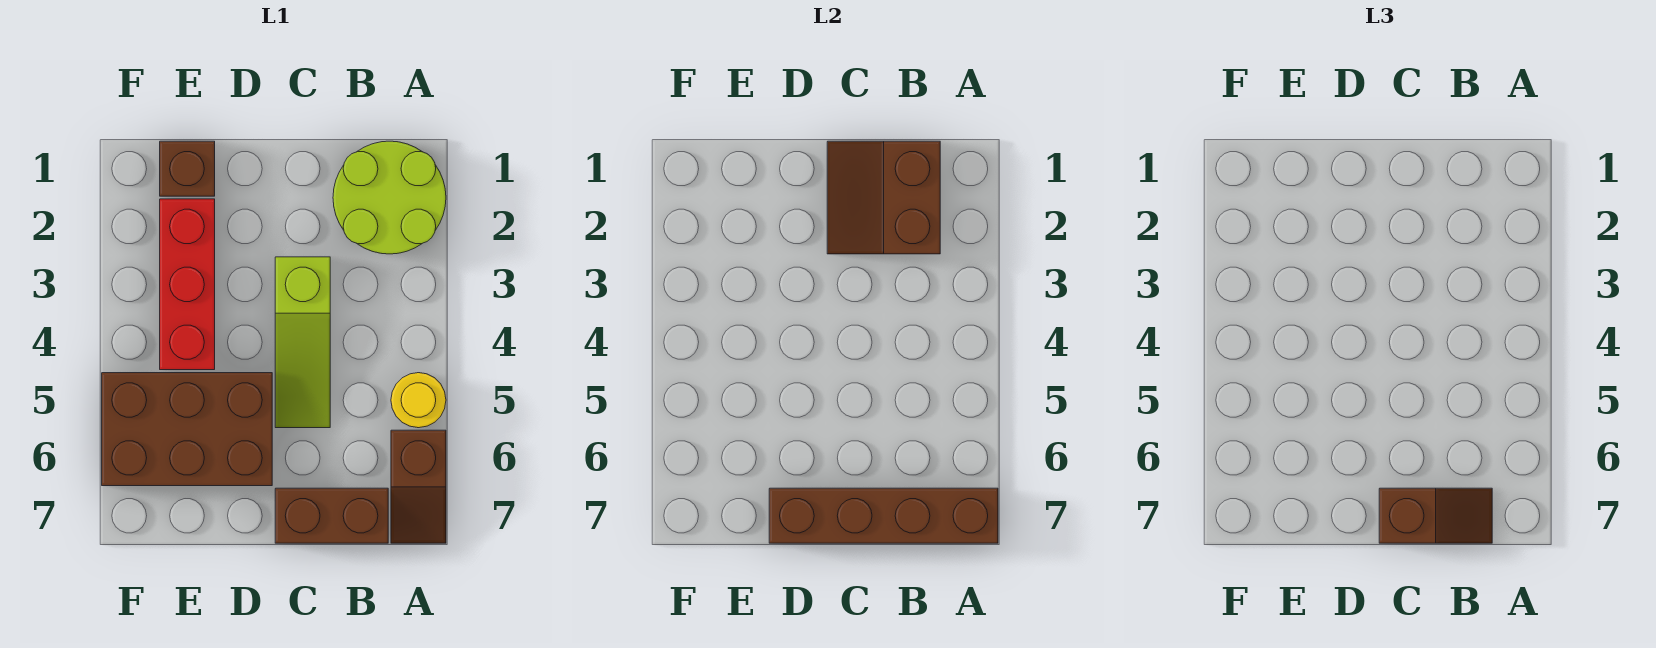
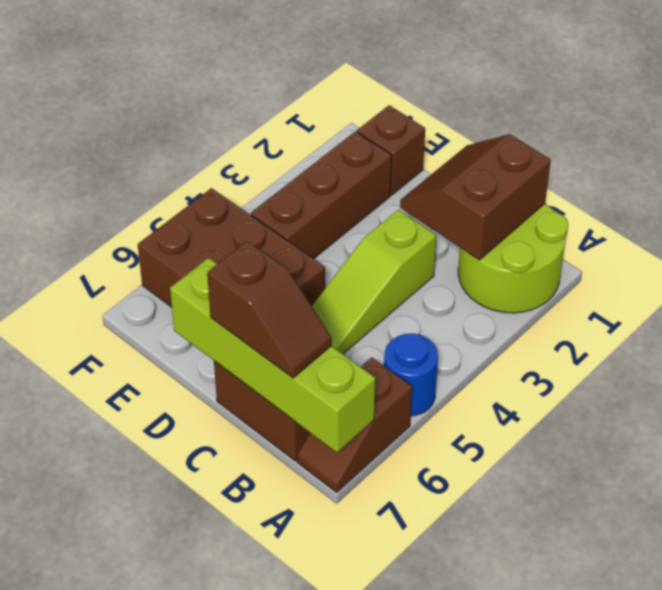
yellow 1x1 round brick [391,373,446,428] -> blue 1x1 round brick [384,334,438,416]
brown 1x4 brick [769,488,998,543] -> lime 1x4 brick [170,258,376,453]
red 1x3 brick [160,199,215,370] -> brown 1x3 brick [251,131,392,259]

